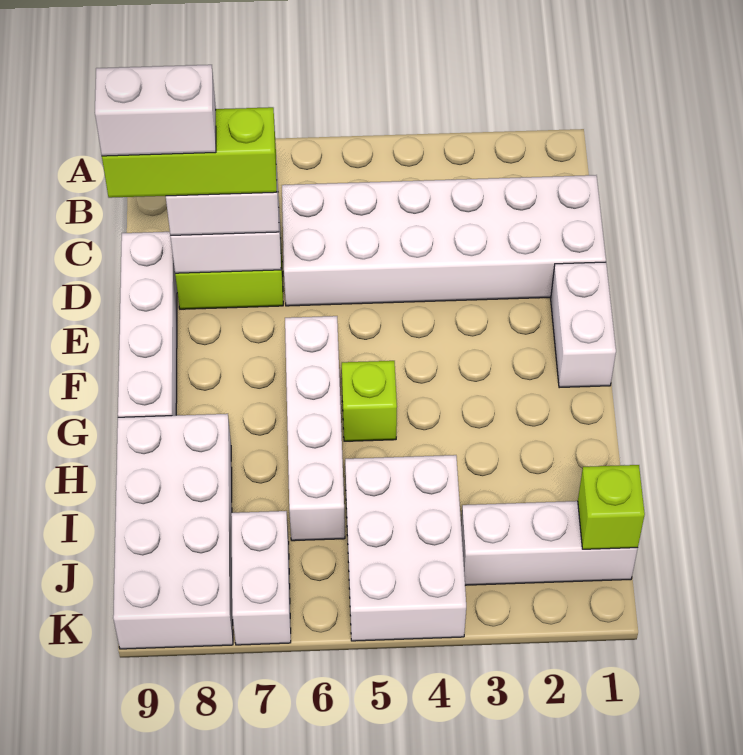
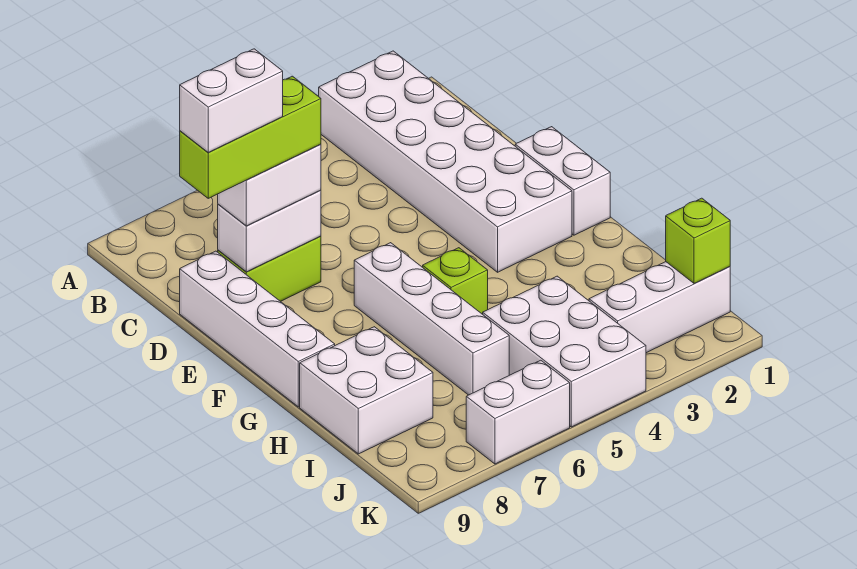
white 2x6 brick [282,175,606,306] -> white 2x6 brick turned to [319,51,572,272]
white 2x4 brick [113,414,233,649] -> white 2x2 brick [300,327,433,454]
white 1x2 brick [231,511,291,645] -> white 1x2 brick turned to [466,360,570,464]

